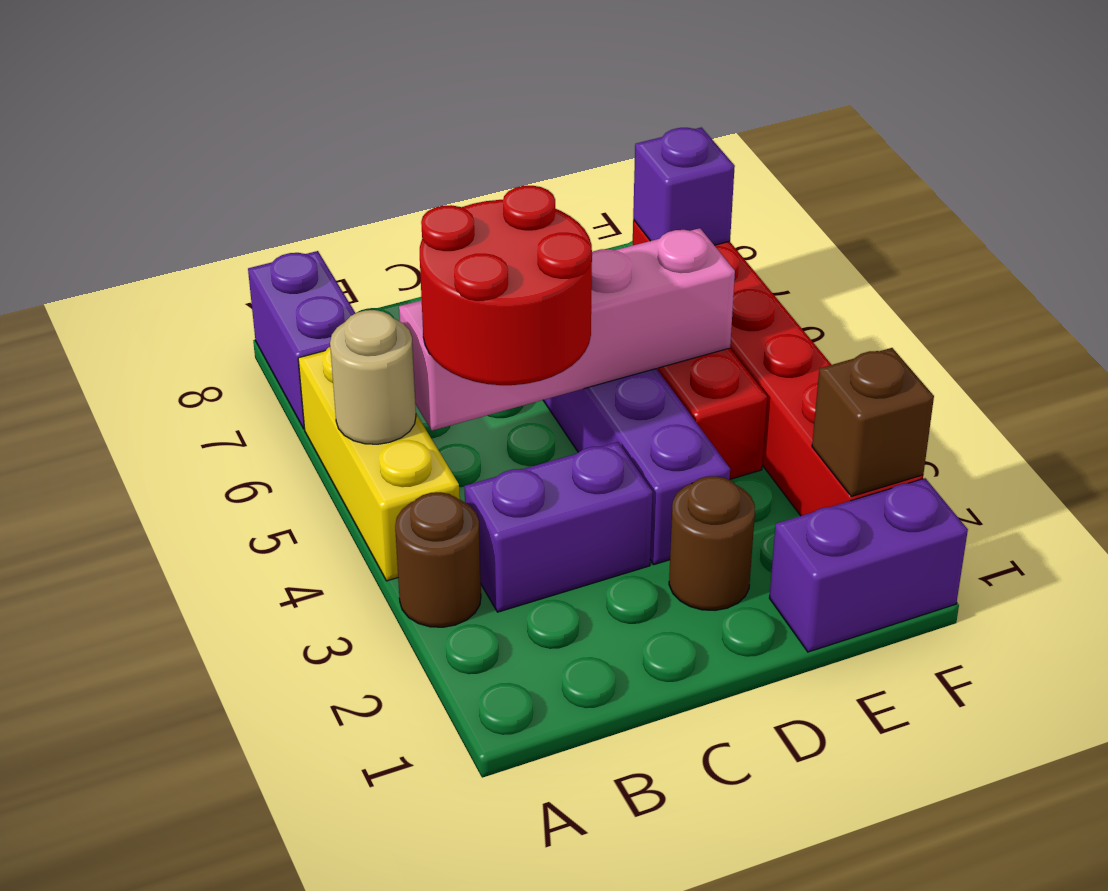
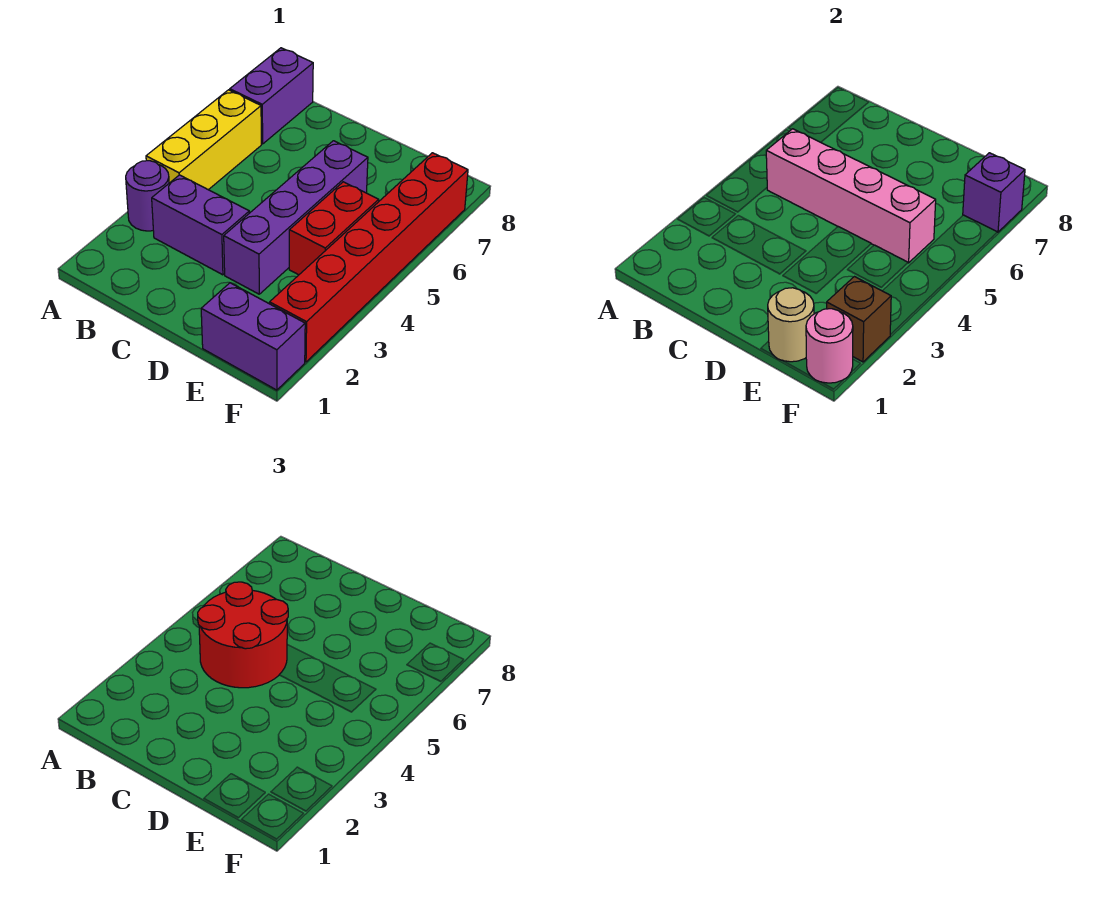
brown 1x1 round brick [395,492,481,627] -> purple 1x1 round brick [126,161,169,231]
tan 1x1 round brick [330,310,416,444] -> tan 1x1 round brick moved to [768,288,814,362]
brown 1x1 round brick [669,476,755,610] -> none
none -> pink 1x1 round brick [806,309,853,383]

